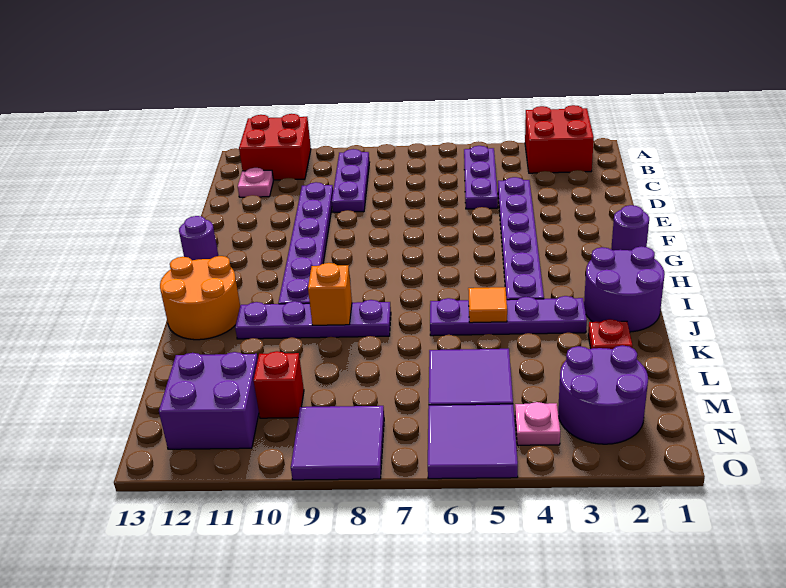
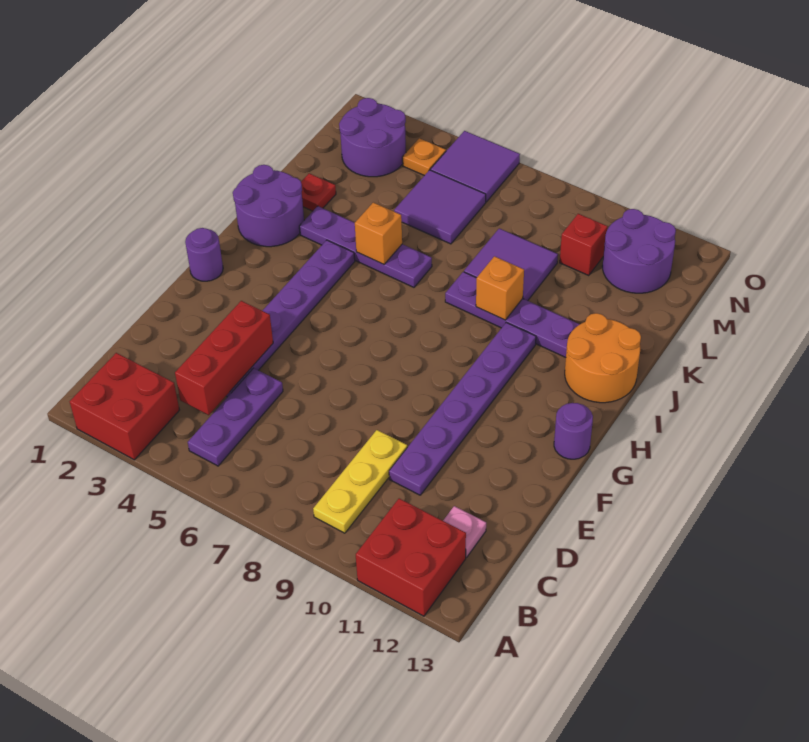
purple 1x3 plate [332,149,370,212] -> yellow 1x3 plate [313,430,407,533]
none -> red 1x3 brick [175,301,273,415]
orange 1x1 tile [468,287,507,323] -> orange 1x1 brick [355,202,402,264]
purple 2x2 brick [159,352,259,449] -> purple 2x2 round brick [602,209,676,293]
pink 1x1 plate [515,402,560,445] -> orange 1x1 plate [402,138,446,176]
purple 2x2 tile [291,406,384,480] -> purple 2x2 tile moved to [464,228,558,301]

